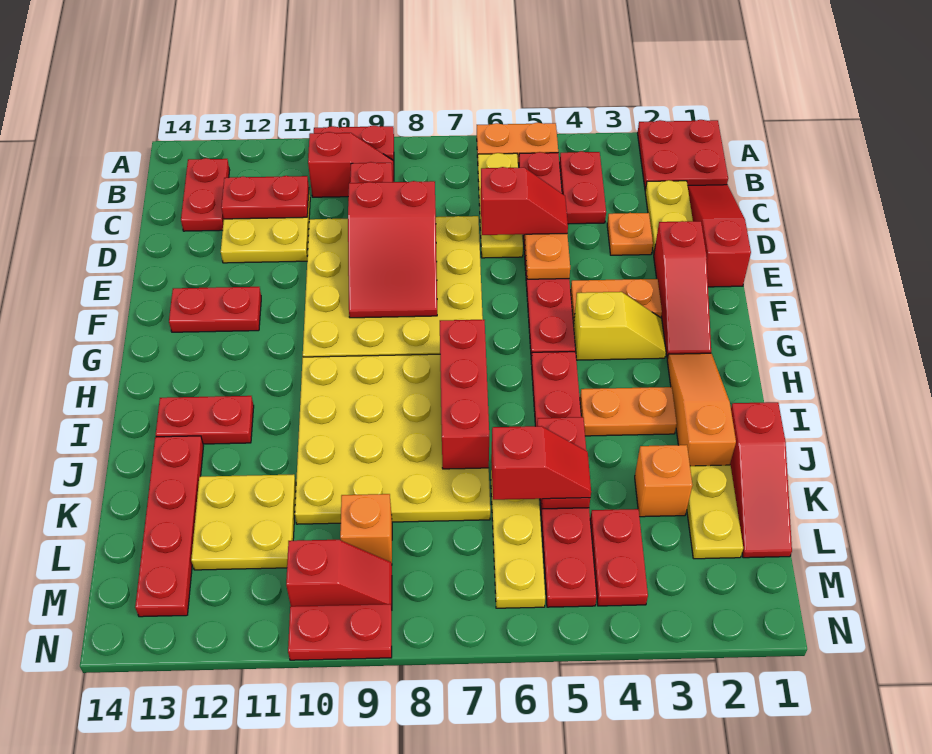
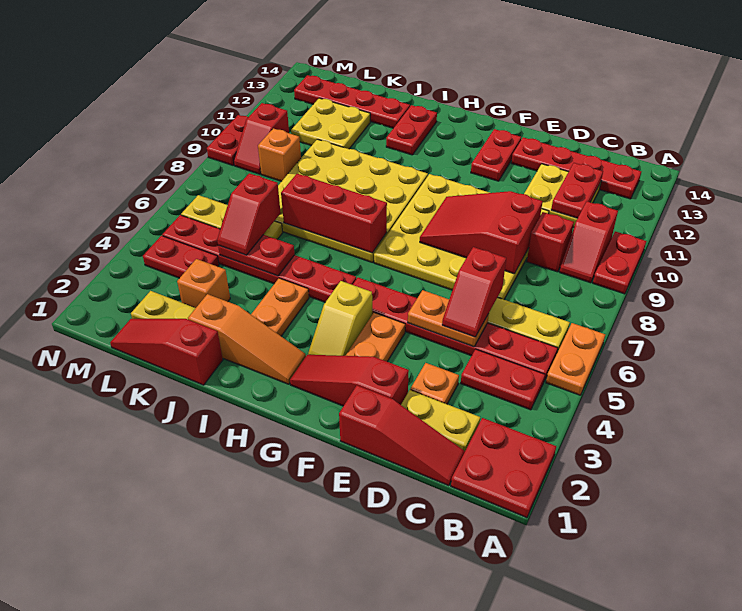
red 1x2 plate [181,158,230,231] -> red 1x4 plate [511,137,641,199]

